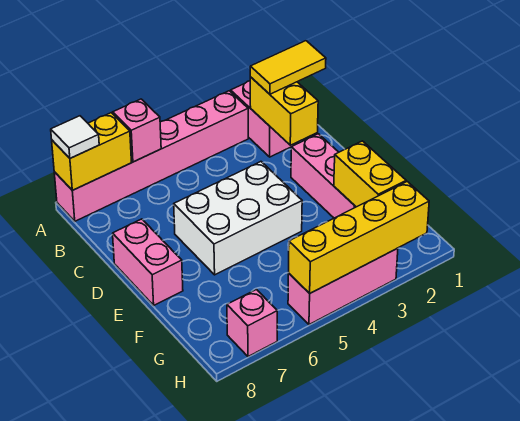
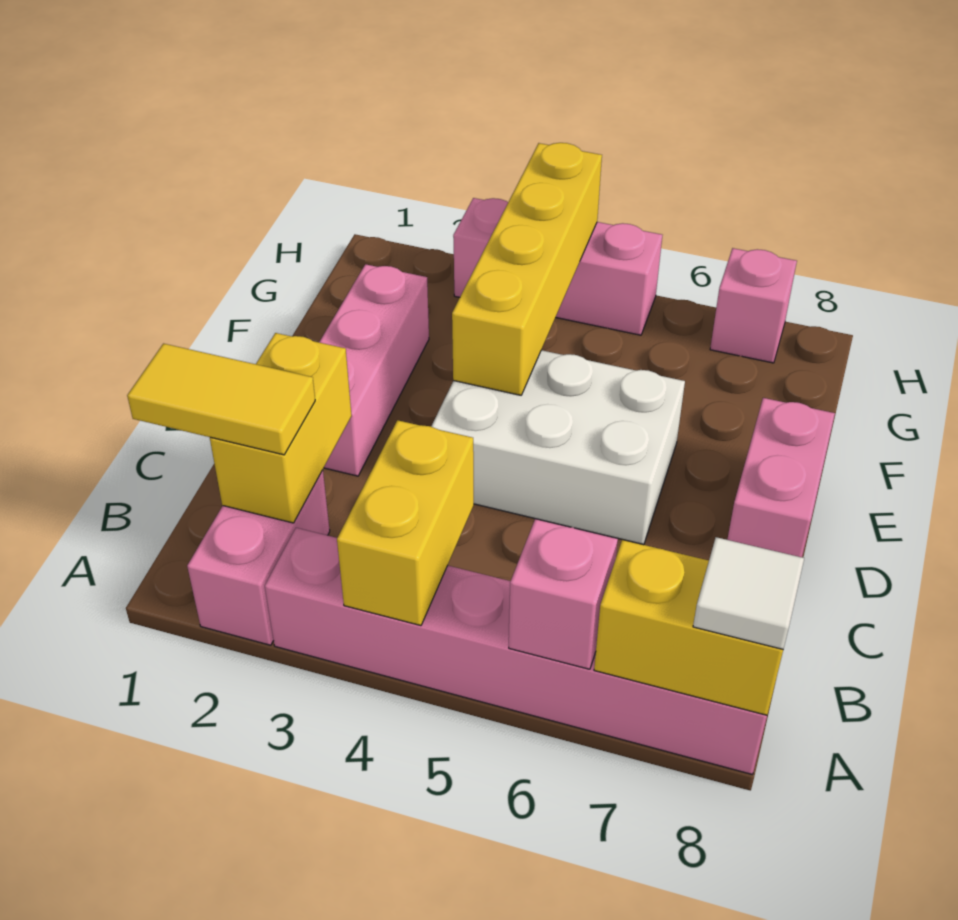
yellow 1x2 brick [334,141,406,207] -> yellow 1x2 brick moved to [337,420,474,626]
yellow 1x4 brick [289,182,429,293] -> yellow 1x4 brick turned to [452,143,602,395]

